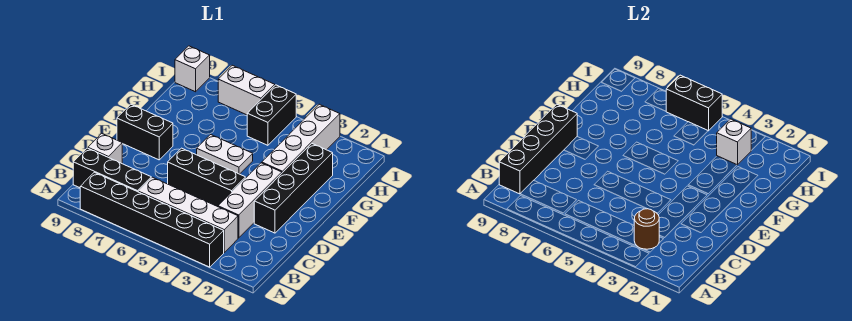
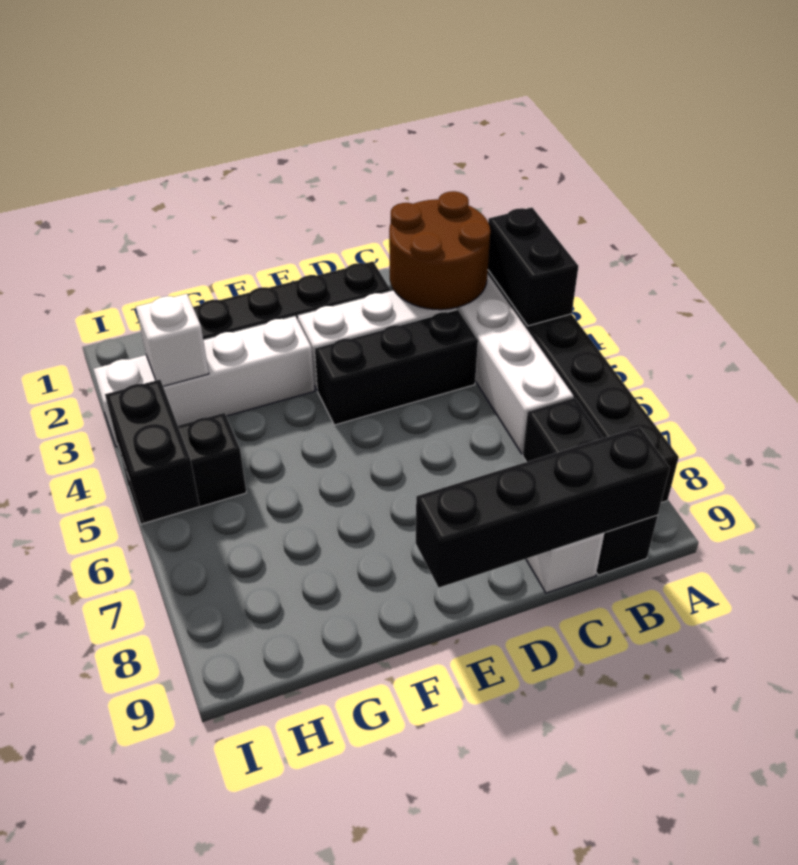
brown 1x1 round brick [634,209,659,249] -> brown 2x2 round brick [389,191,490,310]
black 1x3 brick [168,148,245,207] -> black 1x3 brick turned to [315,310,478,425]
black 1x2 brick [117,104,173,160] -> black 1x2 brick moved to [488,208,578,326]
white 1x2 plate [197,135,253,174] -> none
white 1x2 brick [218,65,275,115] -> none
white 1x1 brick [175,46,210,92] -> none

